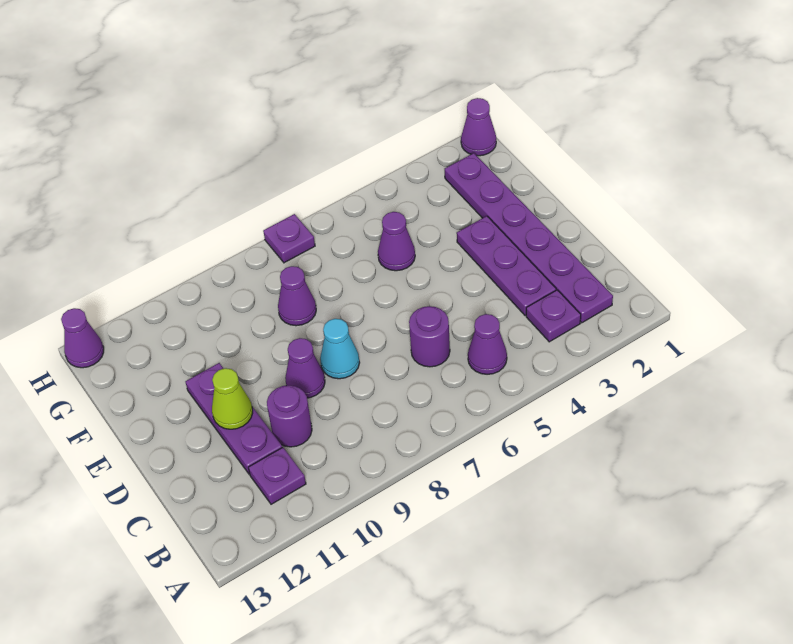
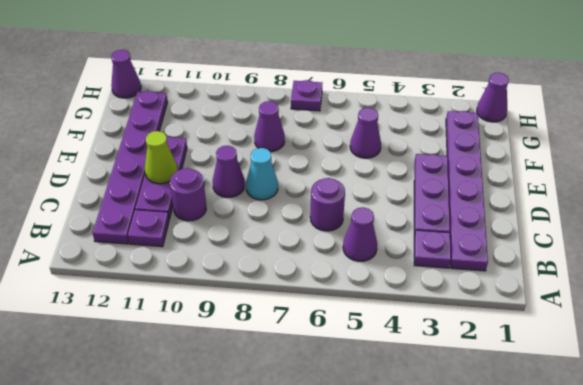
none -> purple 1x6 plate [93,91,168,244]

